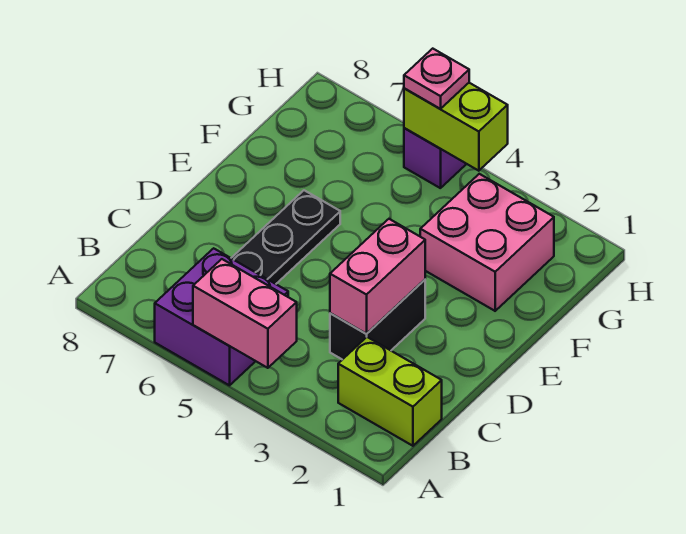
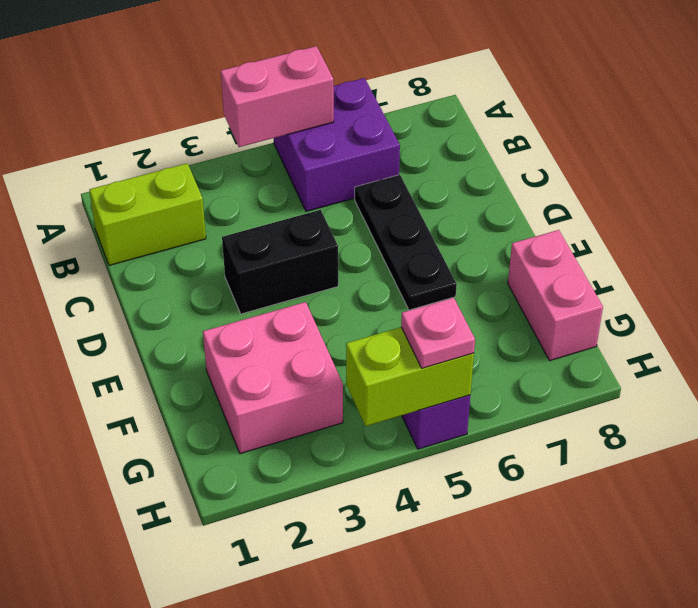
black 1x2 brick [330,280,425,360] -> black 1x2 brick turned to [222,210,338,314]
pink 1x2 brick [330,219,425,334] -> pink 1x2 brick moved to [508,230,603,361]

